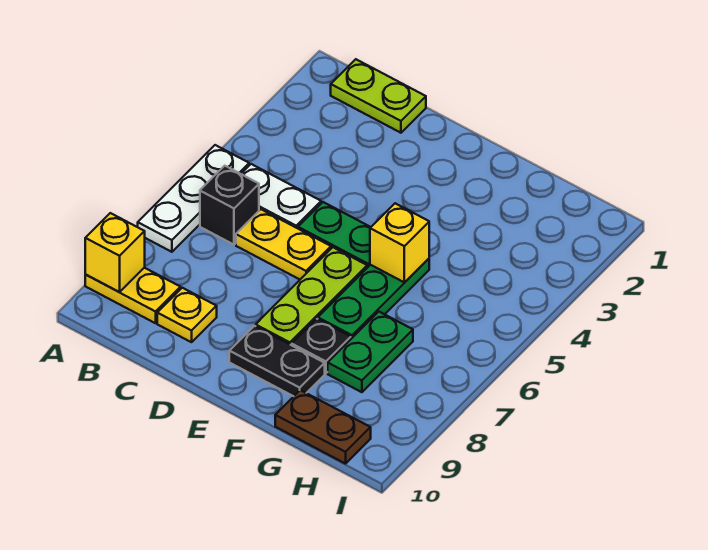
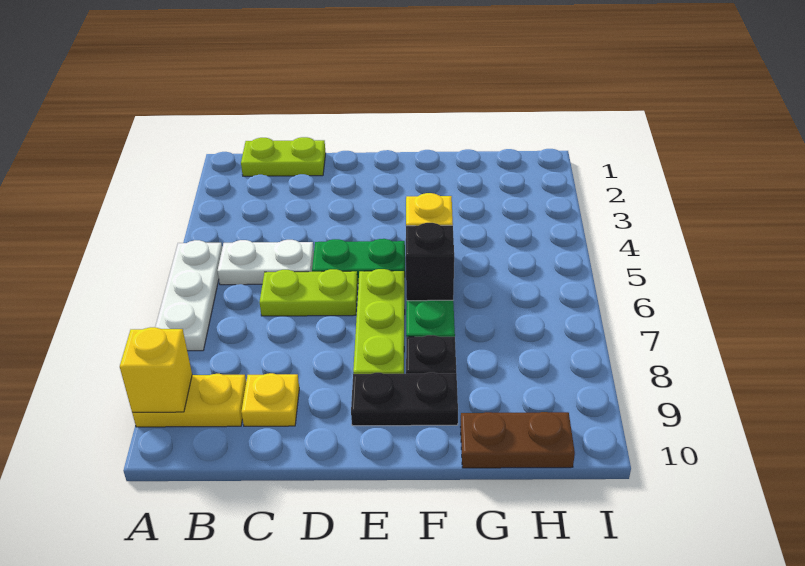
black 1x1 brick [200,166,259,245] -> black 1x1 brick moved to [406,223,454,301]
yellow 1x2 plate [236,209,331,279] -> lime 1x2 plate [260,269,358,316]
green 1x2 plate [328,312,413,392] -> none

